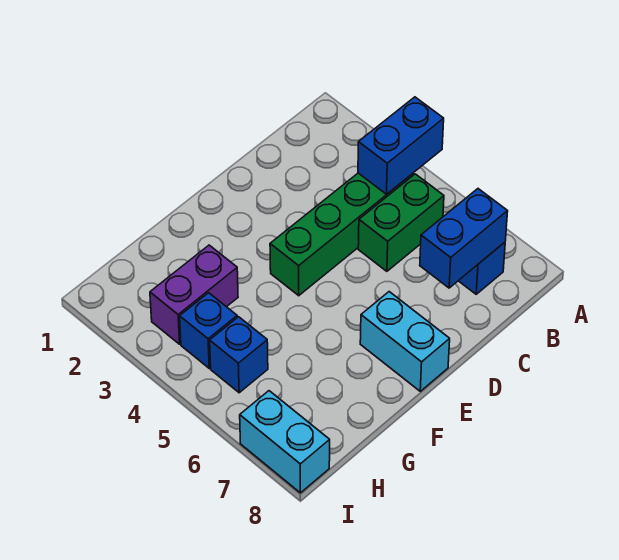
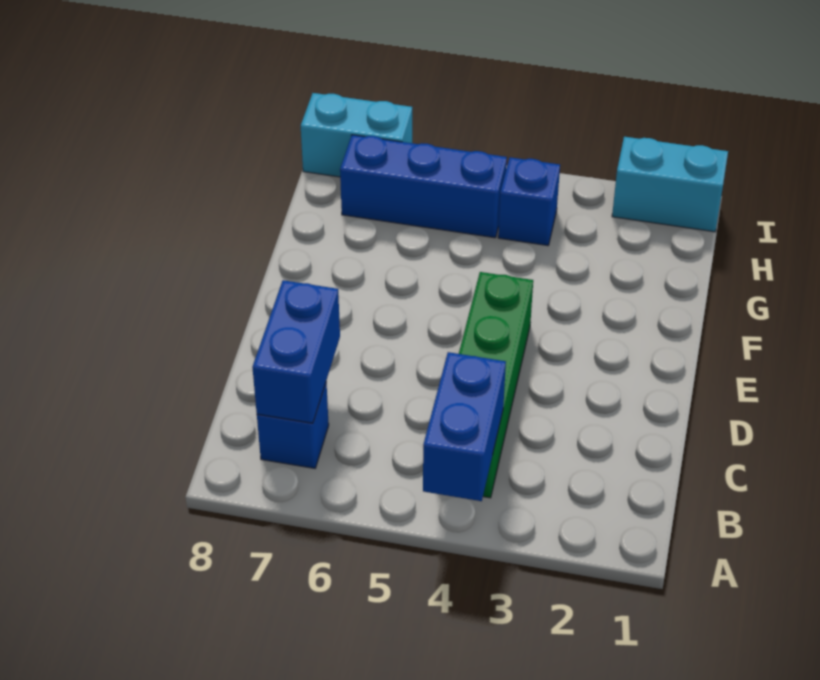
green 1x2 brick [358,174,444,271] -> none
cyan 1x2 brick [360,292,450,391] -> cyan 1x2 brick moved to [612,137,728,232]
purple 1x2 brick [150,245,238,344] -> none
blue 1x1 brick [210,317,268,393] -> blue 1x3 brick [340,135,507,238]

